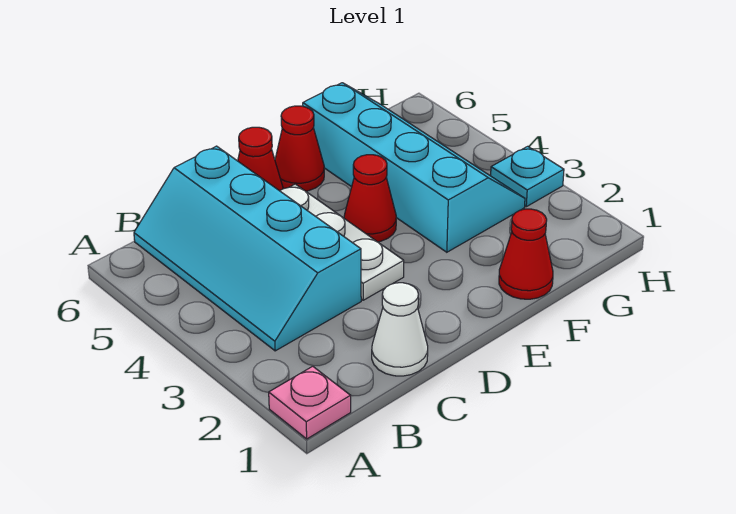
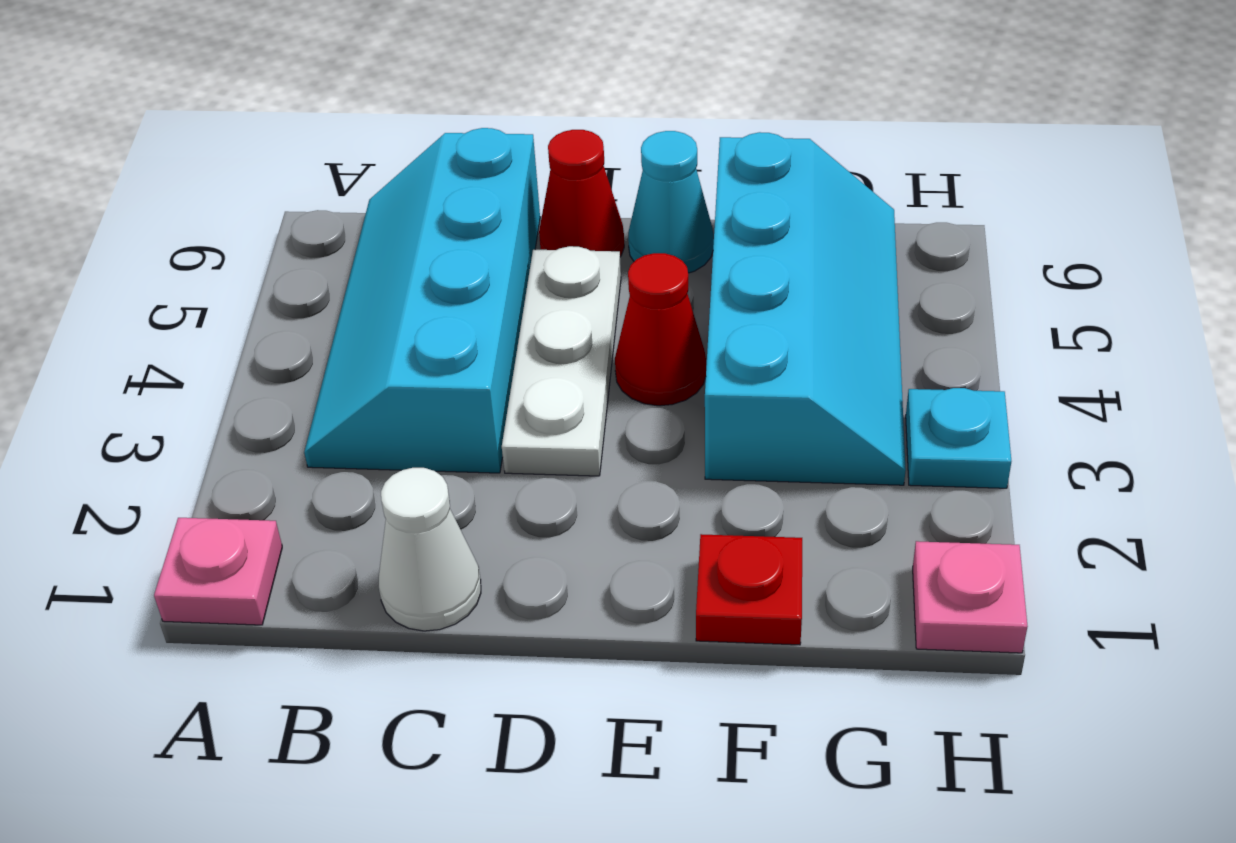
red 1x1 cone [275,106,324,191] -> cyan 1x1 cone [628,131,714,273]
red 1x1 cone [499,209,553,299] -> red 1x1 plate [696,534,802,645]
none -> pink 1x1 plate [913,541,1028,653]

